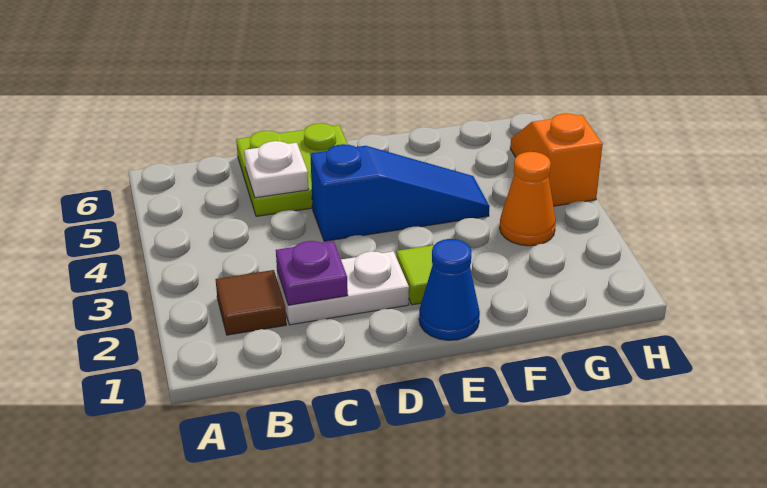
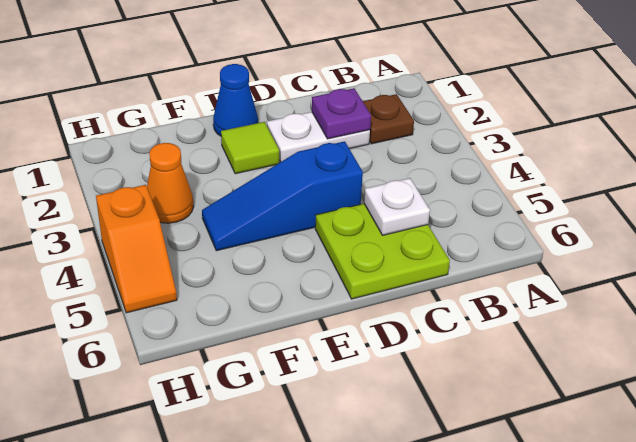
brown 1x1 tile [216,270,286,335] -> brown 1x1 plate [363,94,414,144]

